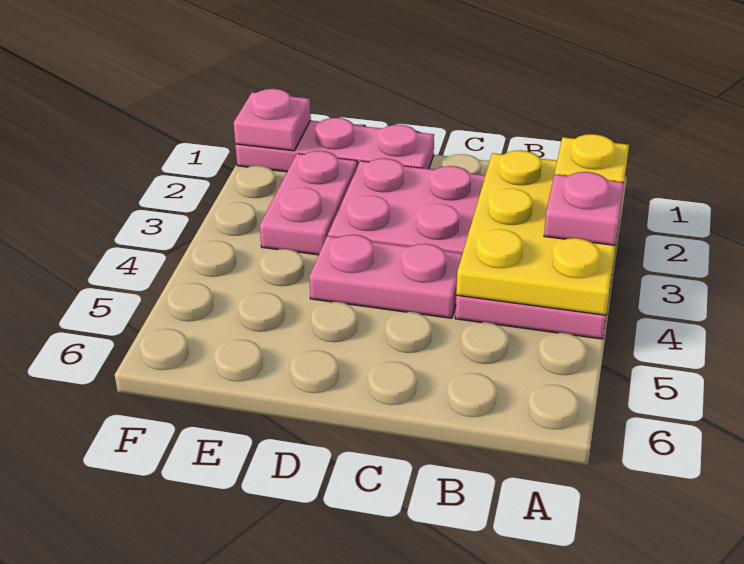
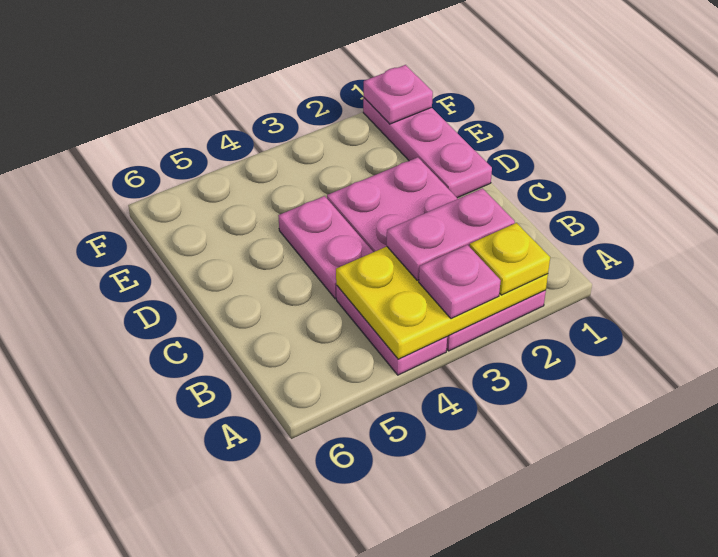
pink 1x2 plate [260,151,357,255] -> pink 1x2 plate moved to [387,188,515,280]

